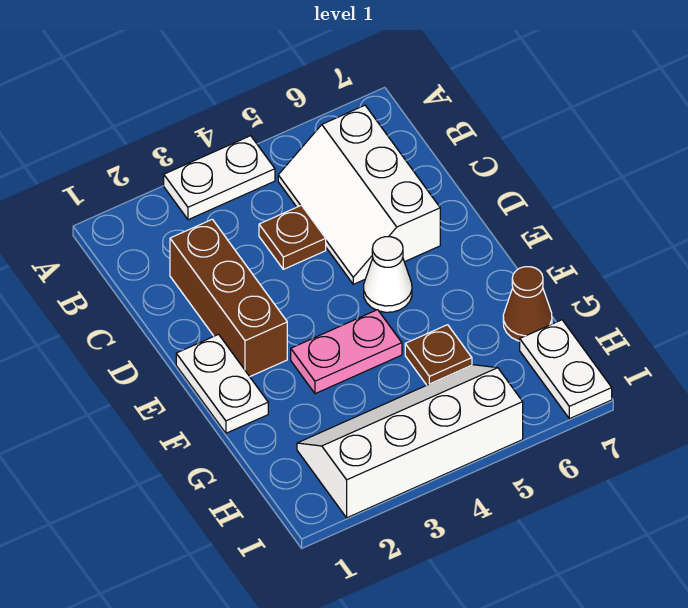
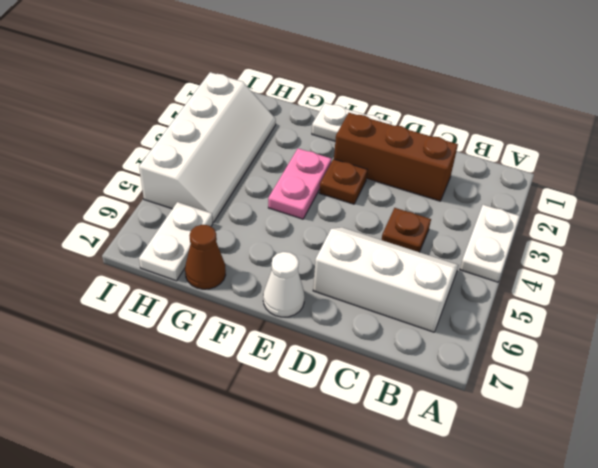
white 1x1 cone [364,237,412,312] -> white 1x1 cone moved to [263,252,305,317]
brown 1x1 plate [405,325,472,385] -> brown 1x1 plate moved to [319,159,368,204]
white 1x2 plate [520,320,612,419] -> white 1x2 plate turned to [139,202,213,281]

